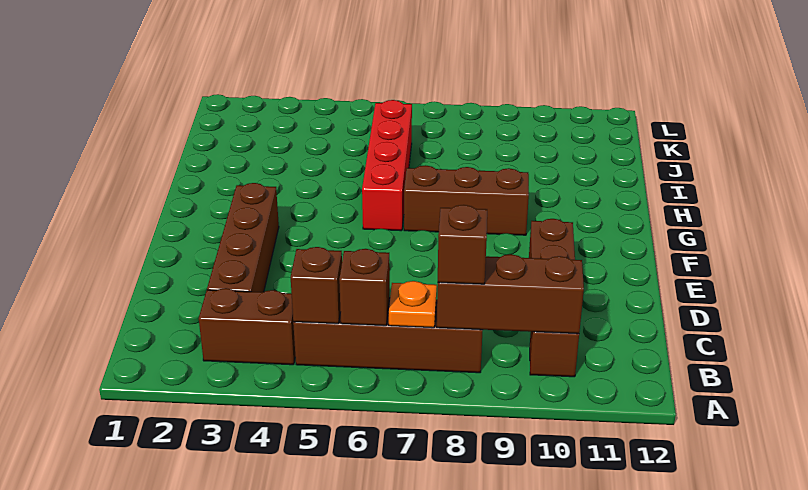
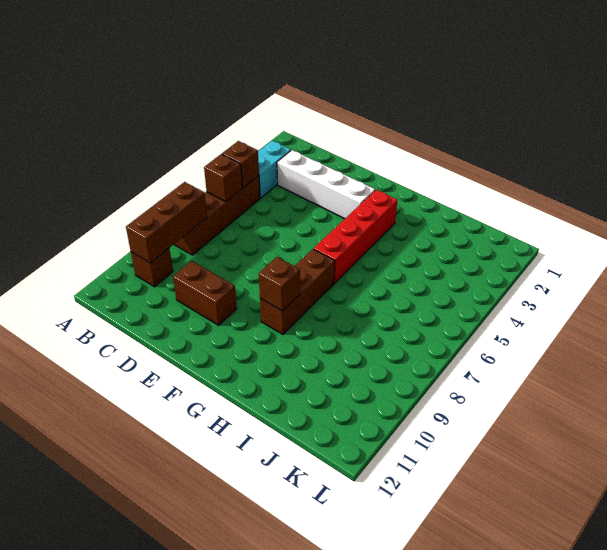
brown 1x2 brick [199,288,295,365] -> cyan 1x2 brick [258,141,291,198]
orange 1x1 plate [389,281,437,328] -> none
brown 1x1 brick [438,205,487,284] -> brown 1x1 brick moved to [259,257,300,311]
brown 1x4 brick [207,183,279,292] -> white 1x4 brick [277,150,375,219]
red 1x4 brick [362,100,412,231] -> red 1x4 brick turned to [314,190,397,283]

